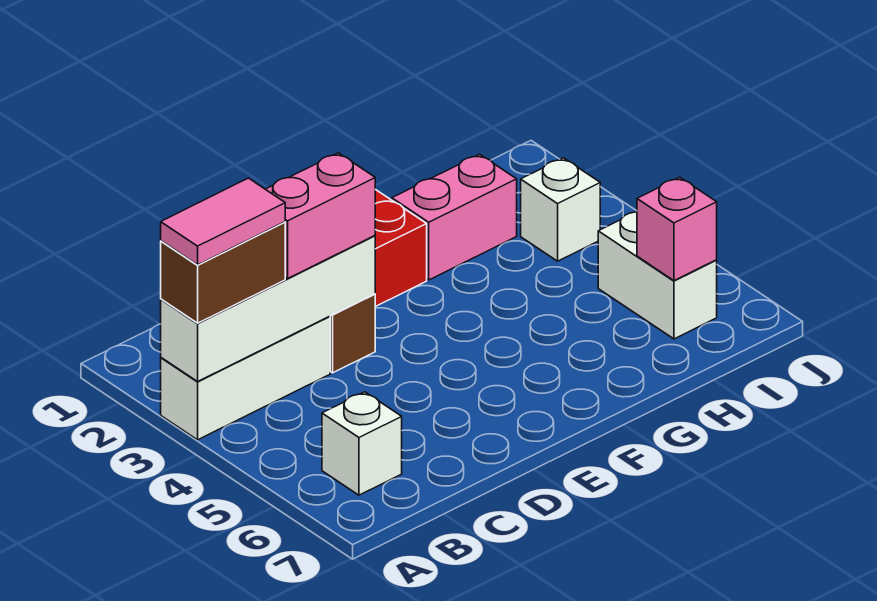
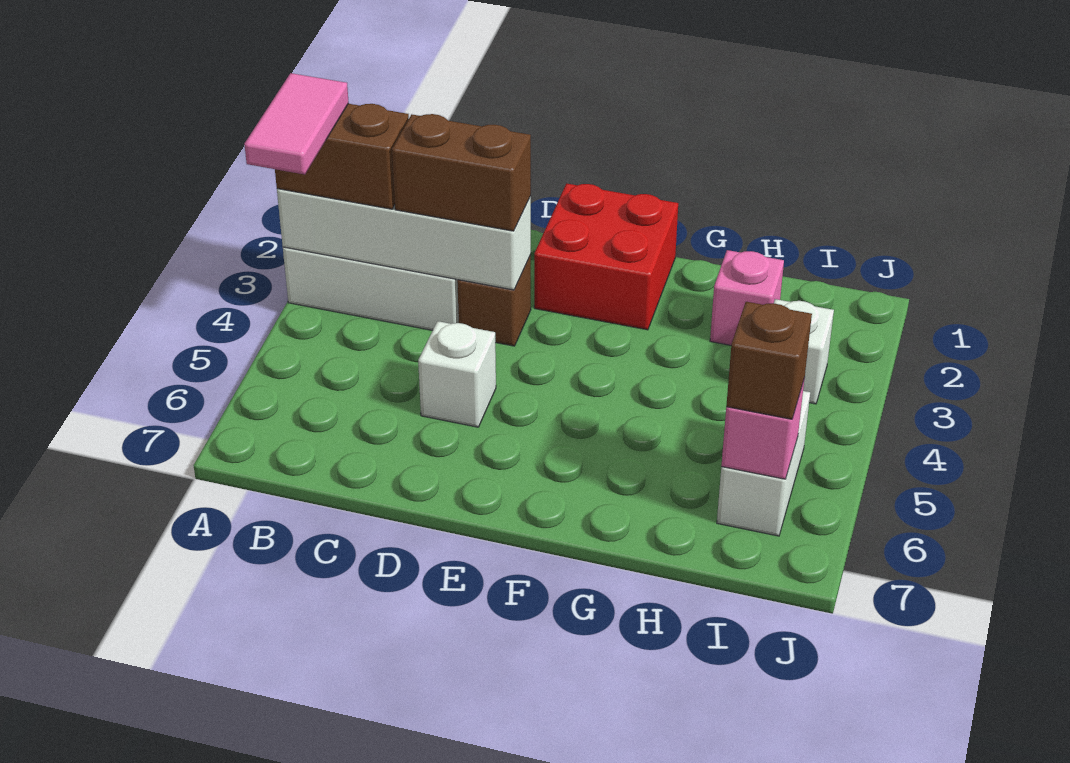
pink 1x2 tile [161,178,285,265] -> pink 1x2 tile turned to [244,73,349,175]
white 1x1 brick [322,392,402,495] -> white 1x1 brick moved to [418,321,496,427]
pink 1x2 brick [266,153,375,279] -> brown 1x2 brick [392,114,531,231]
pink 1x2 brick [392,154,517,280] -> pink 1x1 brick [710,250,784,345]
none -> brown 1x1 brick [726,302,812,419]

